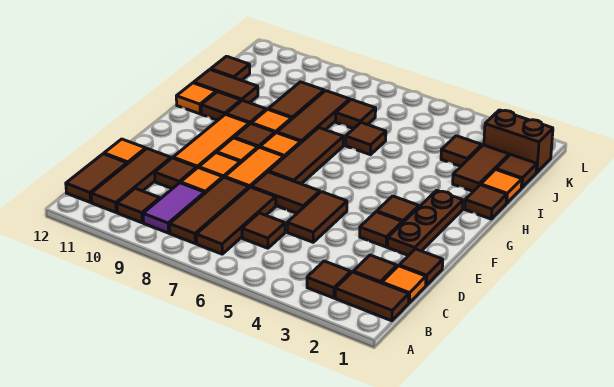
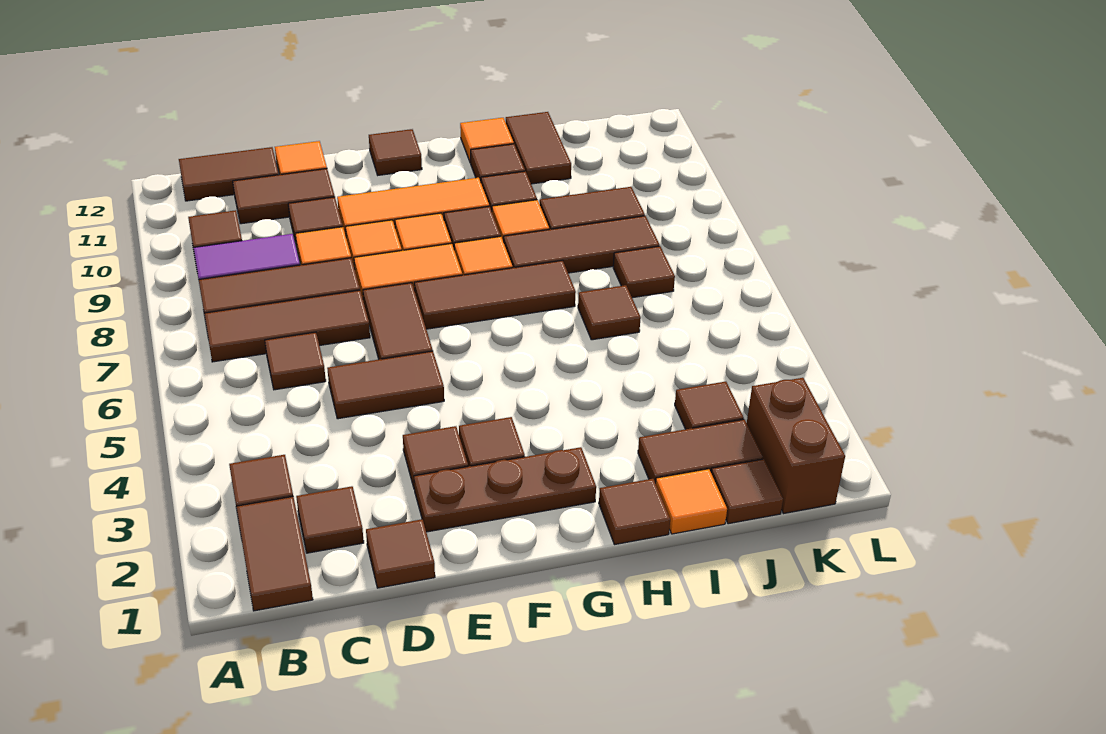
brown 1x3 tile [91,149,171,212] -> brown 1x2 tile [233,169,335,224]
orange 1x1 tile [382,266,426,303] -> none
brown 1x1 tile [211,56,250,81] -> brown 1x1 tile moved to [369,129,422,175]

